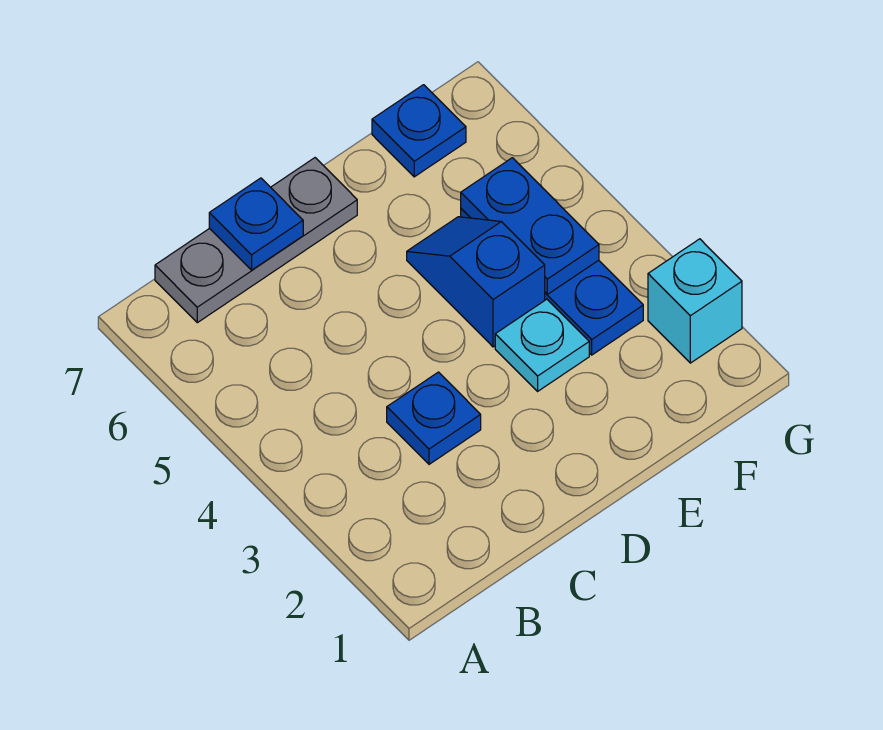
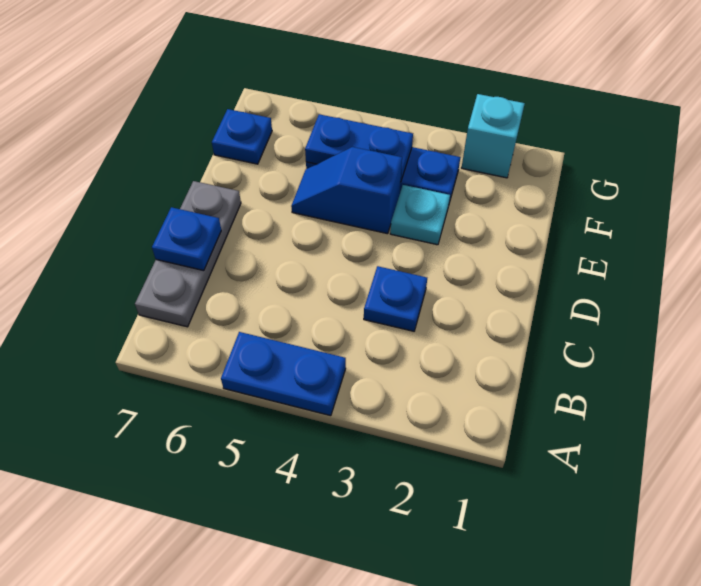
none -> blue 1x2 plate [221,332,346,416]

